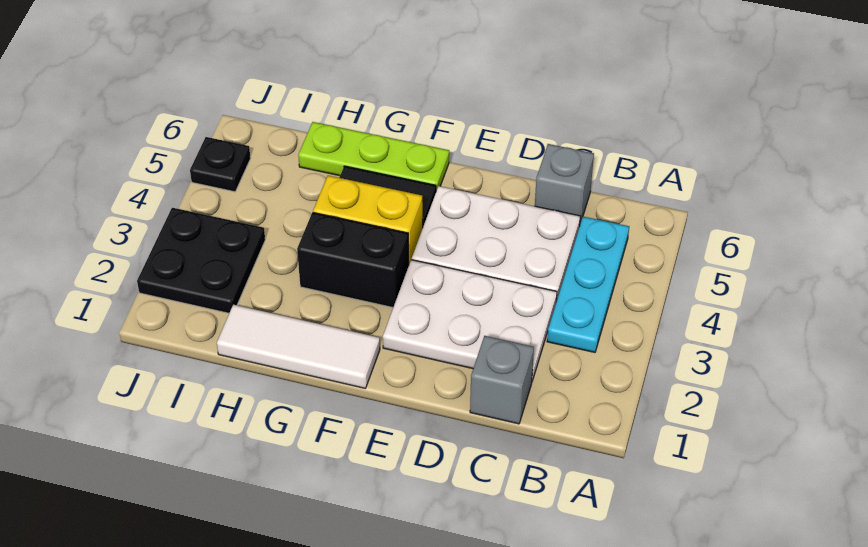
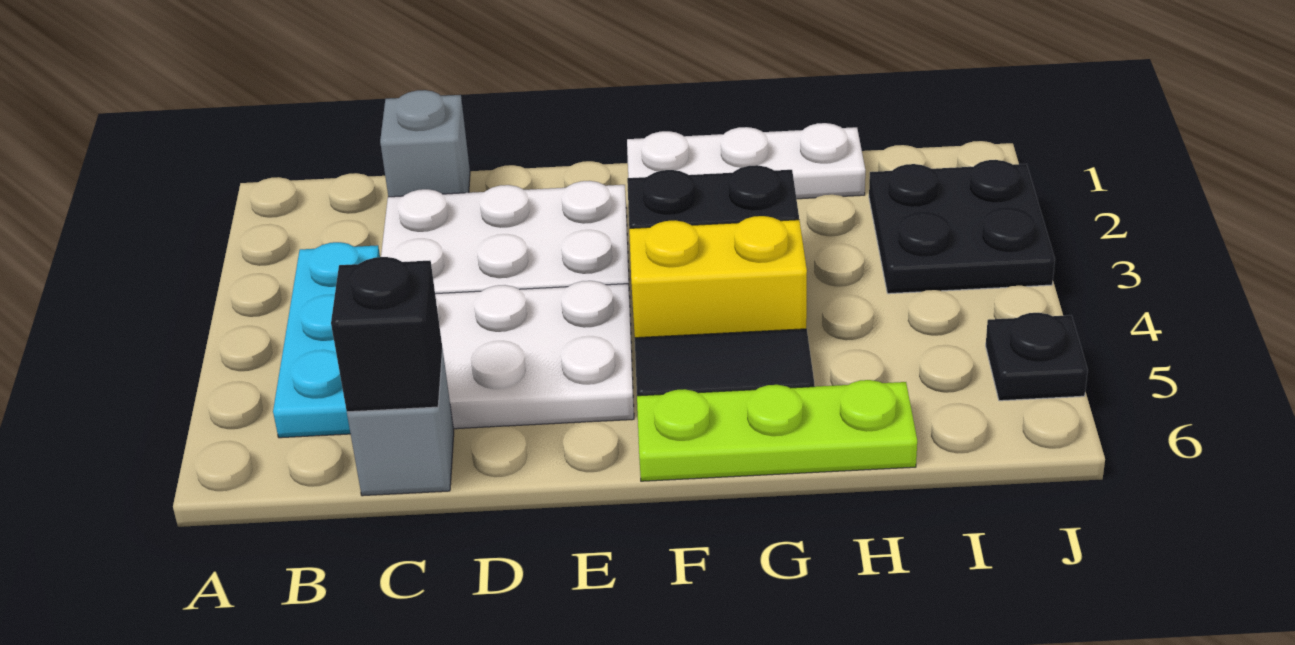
none -> black 1x1 brick [331,257,443,412]
white 1x3 tile [217,305,380,388] -> white 1x3 plate [627,123,865,199]

